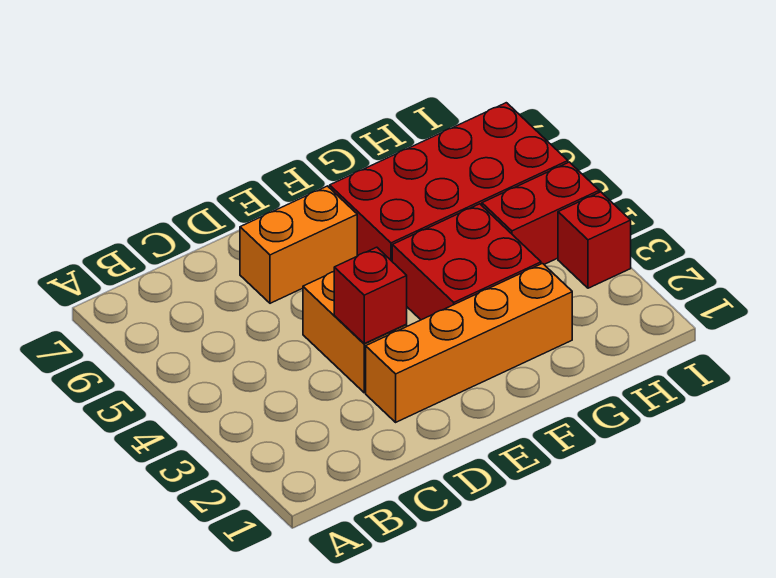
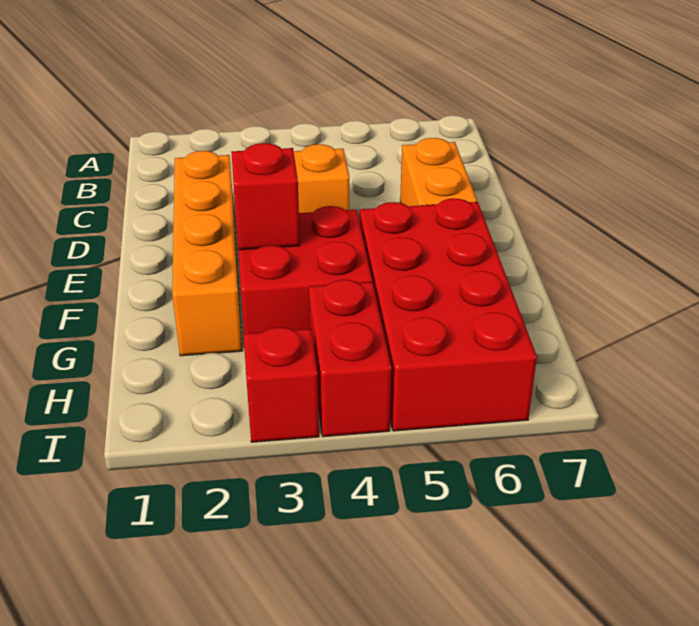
red 1x1 brick [334,247,407,344] -> red 1x1 brick moved to [231,143,300,250]

